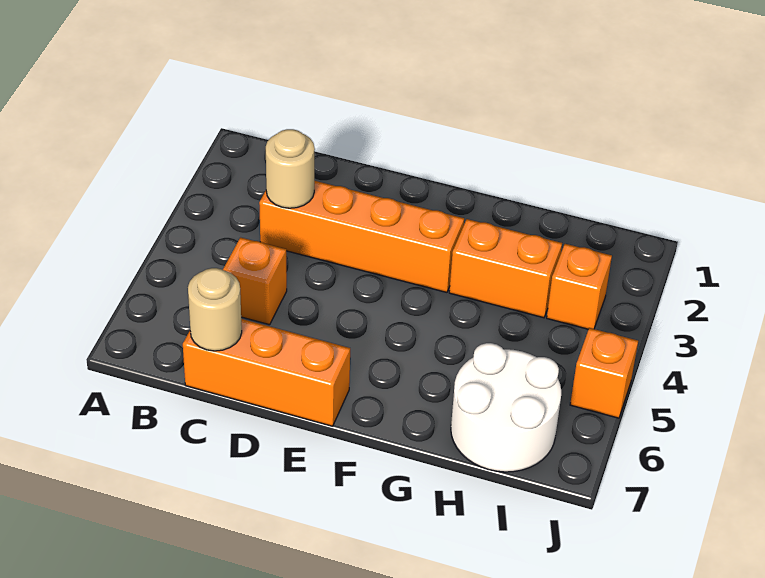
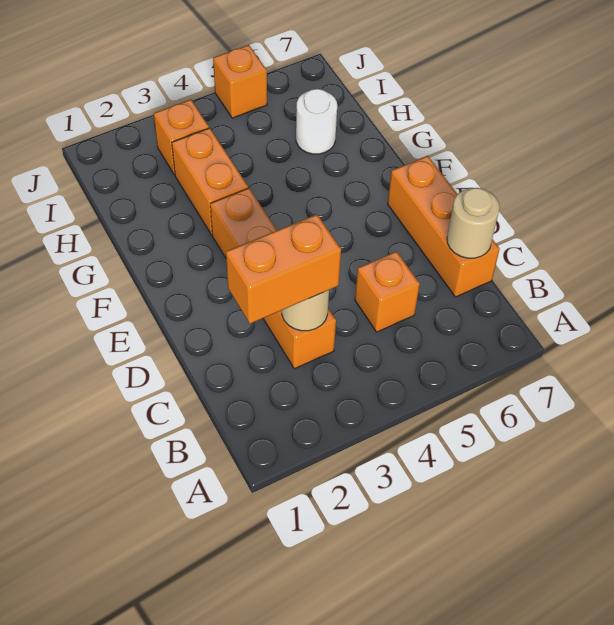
none -> orange 1x2 brick [226,214,341,324]
white 2x2 round brick [451,343,561,472] -> white 1x1 round brick [296,89,337,154]

